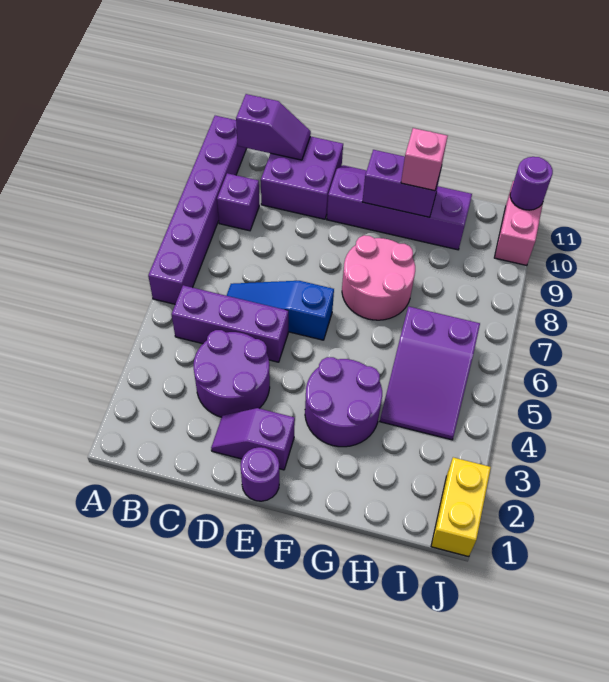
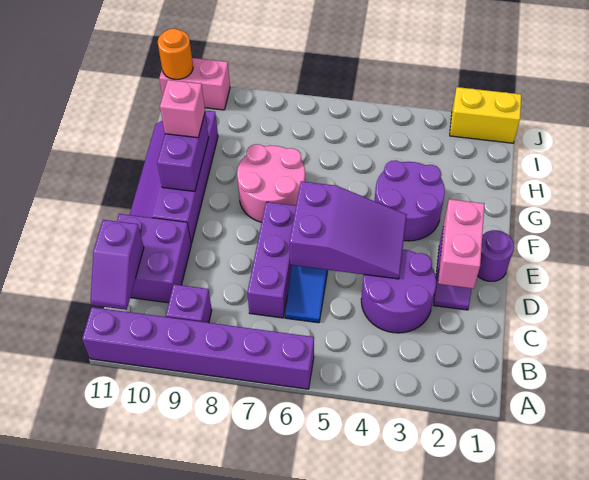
purple 1x3 brick [172,285,288,362] -> purple 1x3 brick moved to [247,202,296,318]
purple 1x2 slope [236,94,311,160] -> purple 1x2 slope turned to [90,220,144,310]
none -> pink 1x2 brick [438,199,485,289]
purple 2x3 slope [380,307,480,440] -> purple 2x3 slope moved to [290,181,407,279]
purple 1x1 round brick [510,157,553,210] -> orange 1x1 round brick [158,29,193,79]

